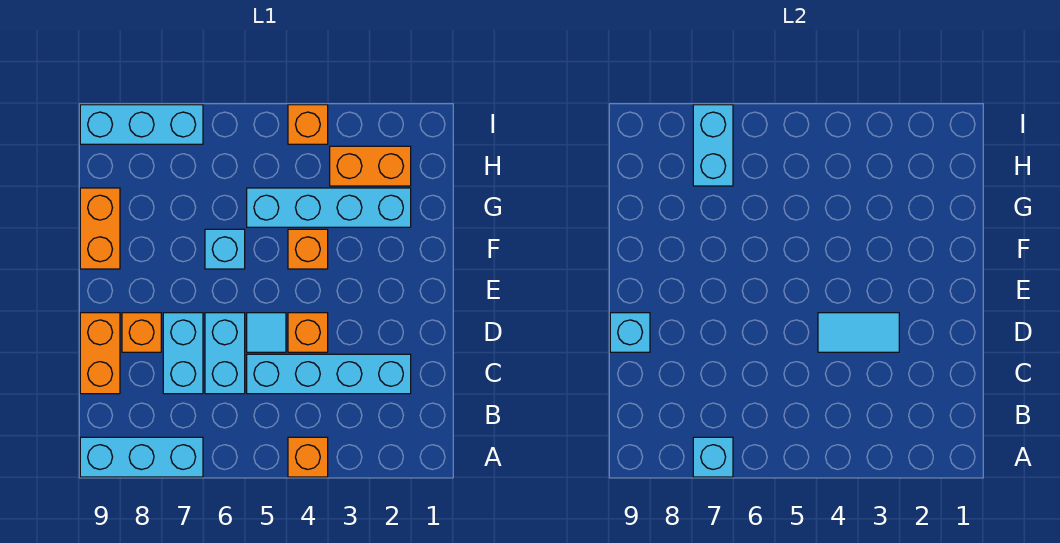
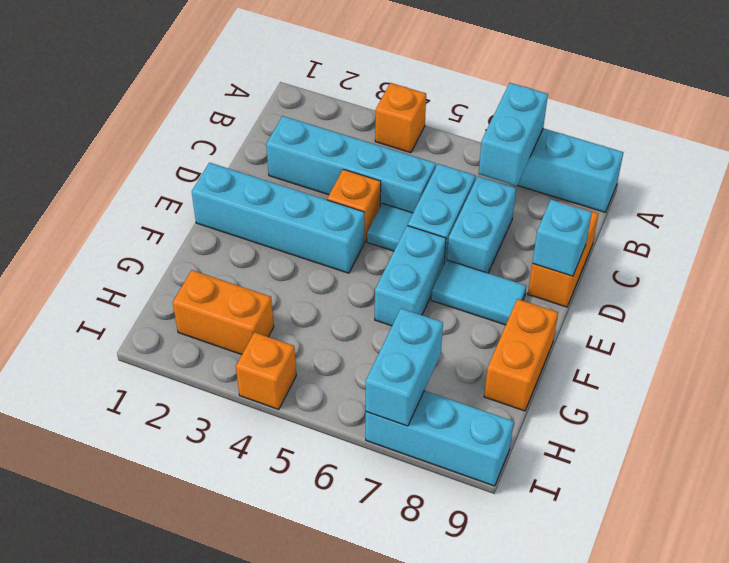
cyan 1x1 brick [693,437,733,477] -> cyan 1x2 brick [479,83,548,186]
cyan 1x2 tile [818,313,899,352] -> cyan 1x2 tile moved to [431,260,526,325]
orange 1x1 brick [122,313,161,352] -> none
orange 1x1 brick [288,229,328,269] -> none
cyan 1x1 brick [205,229,245,269] -> cyan 1x2 brick [375,226,446,326]
cyan 1x4 brick [247,188,411,227] -> cyan 1x4 brick moved to [192,163,364,273]

